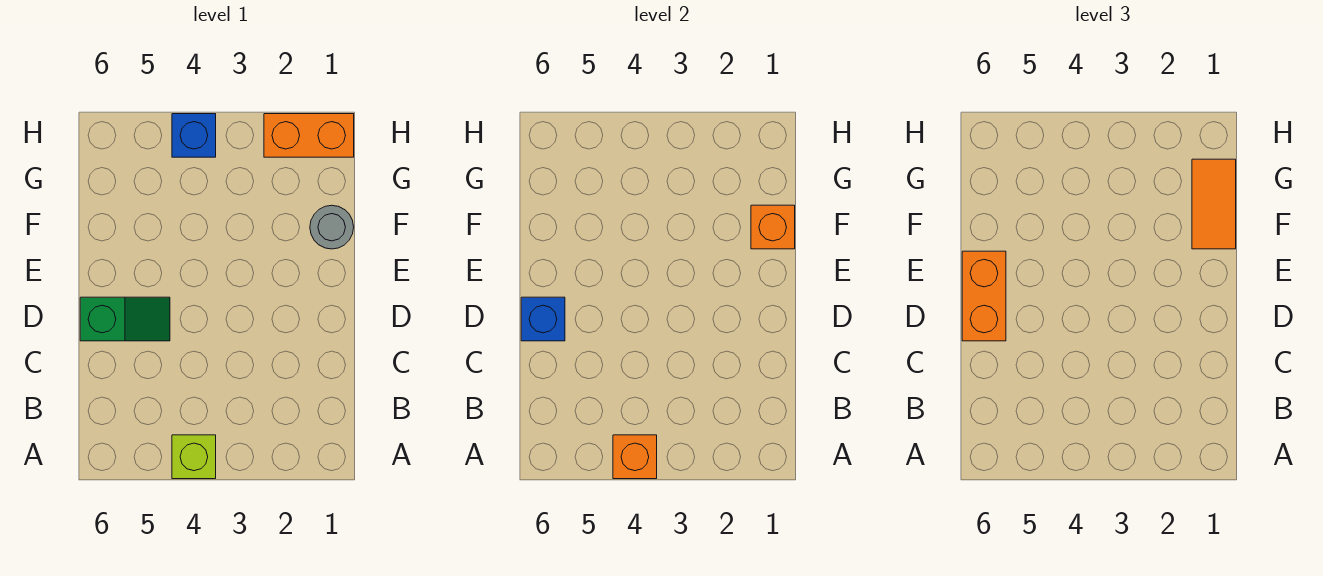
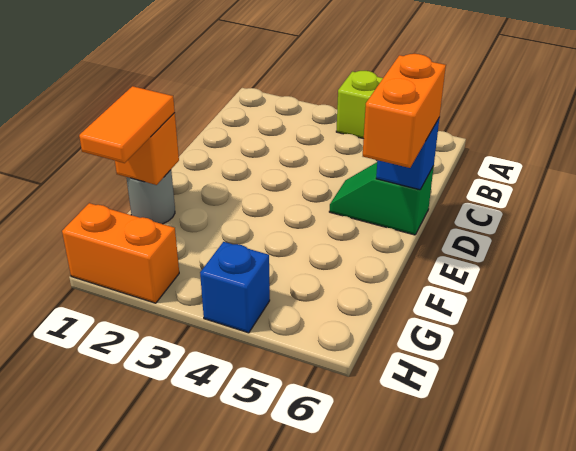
orange 1x1 brick [613,435,657,479] -> none

